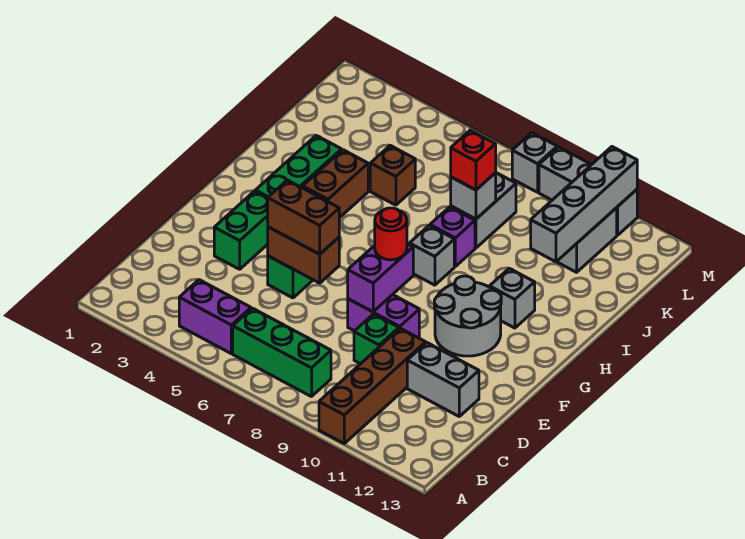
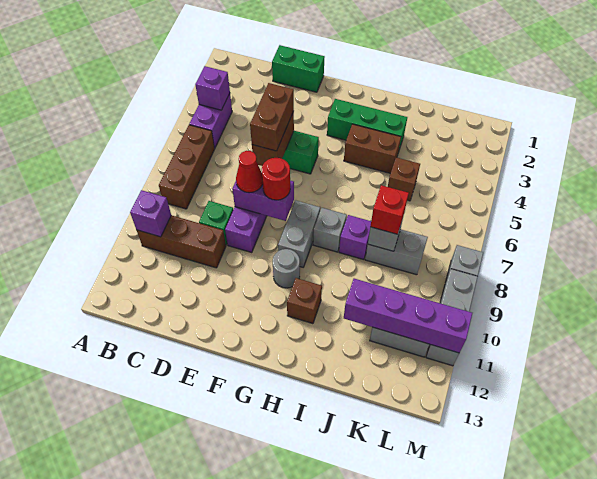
brown 1x4 brick [319,328,426,443] -> brown 1x3 brick [137,215,226,268]
none -> purple 1x1 brick [195,66,230,110]
green 1x3 brick [233,308,331,397] -> brown 1x3 brick [159,125,215,209]
none -> purple 1x1 brick [130,190,171,237]
grey 1x2 brick [407,343,479,416] -> grey 1x2 brick moved to [278,200,320,267]
green 1x2 brick [214,191,268,269] -> green 1x2 brick moved to [272,45,325,92]
none -> red 1x1 cone [236,151,263,193]
grey 2x2 round brick [434,276,501,356] -> grey 1x1 round brick [273,249,300,288]
grey 1x1 brick [490,268,535,328] -> brown 1x1 brick [287,278,322,324]
grey 1x4 brick [531,147,637,262] -> purple 1x4 brick [344,279,472,353]

